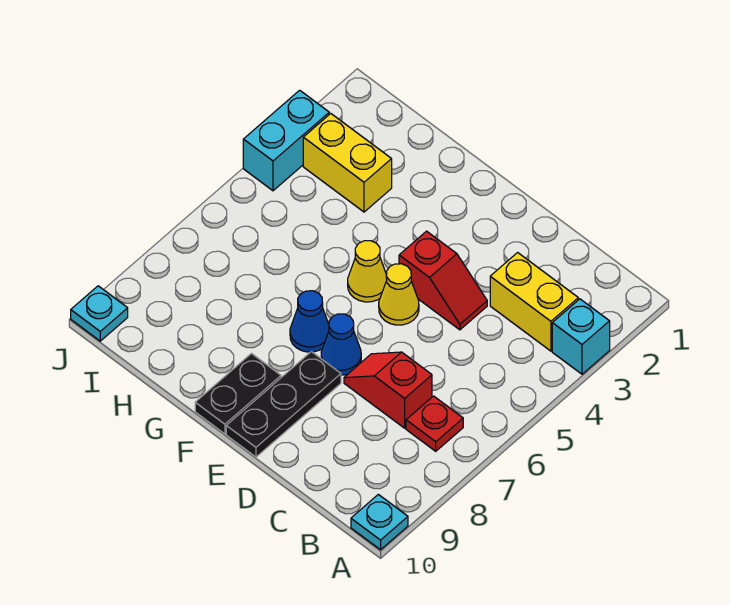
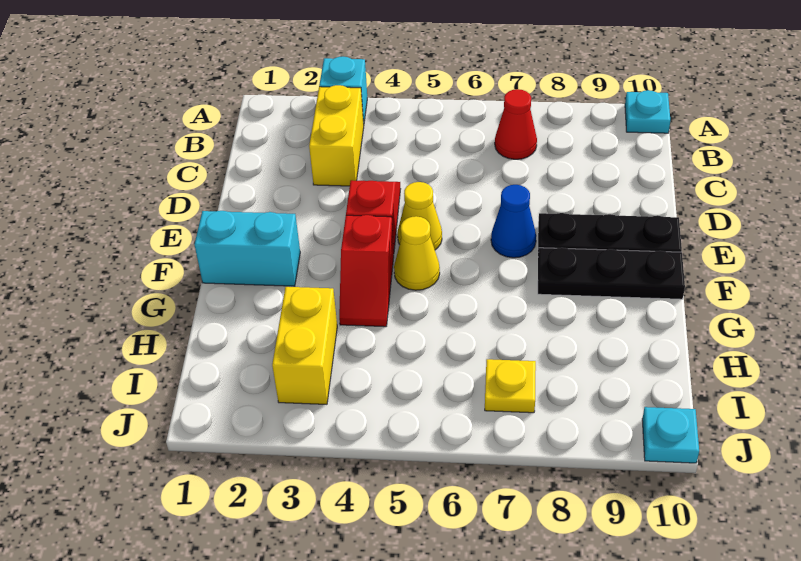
red 1x1 plate [406,396,463,451] -> red 1x1 cone [495,89,537,159]
red 1x2 slope [344,352,432,428] -> red 1x2 slope moved to [339,215,394,327]
blue 1x1 cone [290,291,329,352] -> none
black 1x2 plate [195,354,281,434] -> black 1x3 plate [538,248,685,299]
none -> yellow 1x1 plate [485,359,536,413]
cyan 1x2 brick [243,90,329,191] -> cyan 1x2 brick moved to [194,211,300,286]

